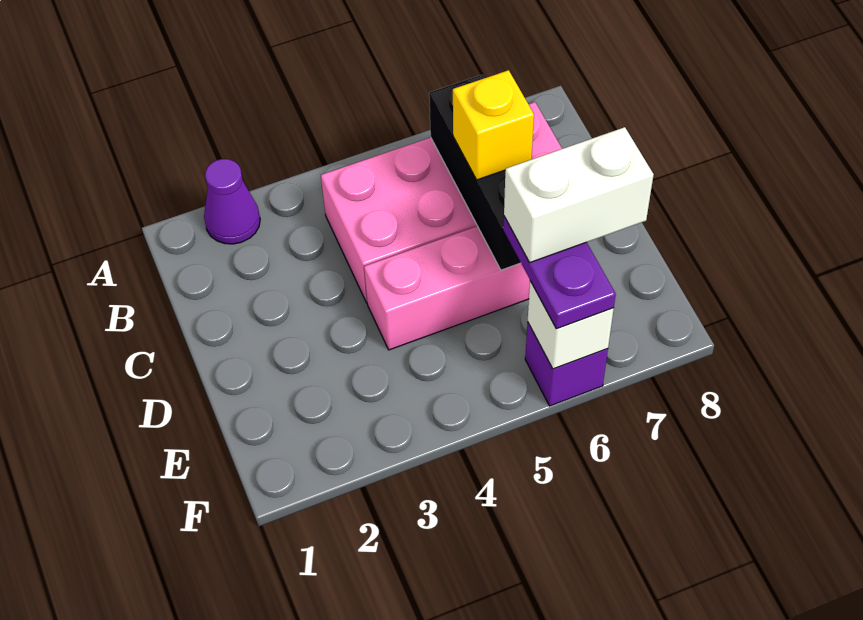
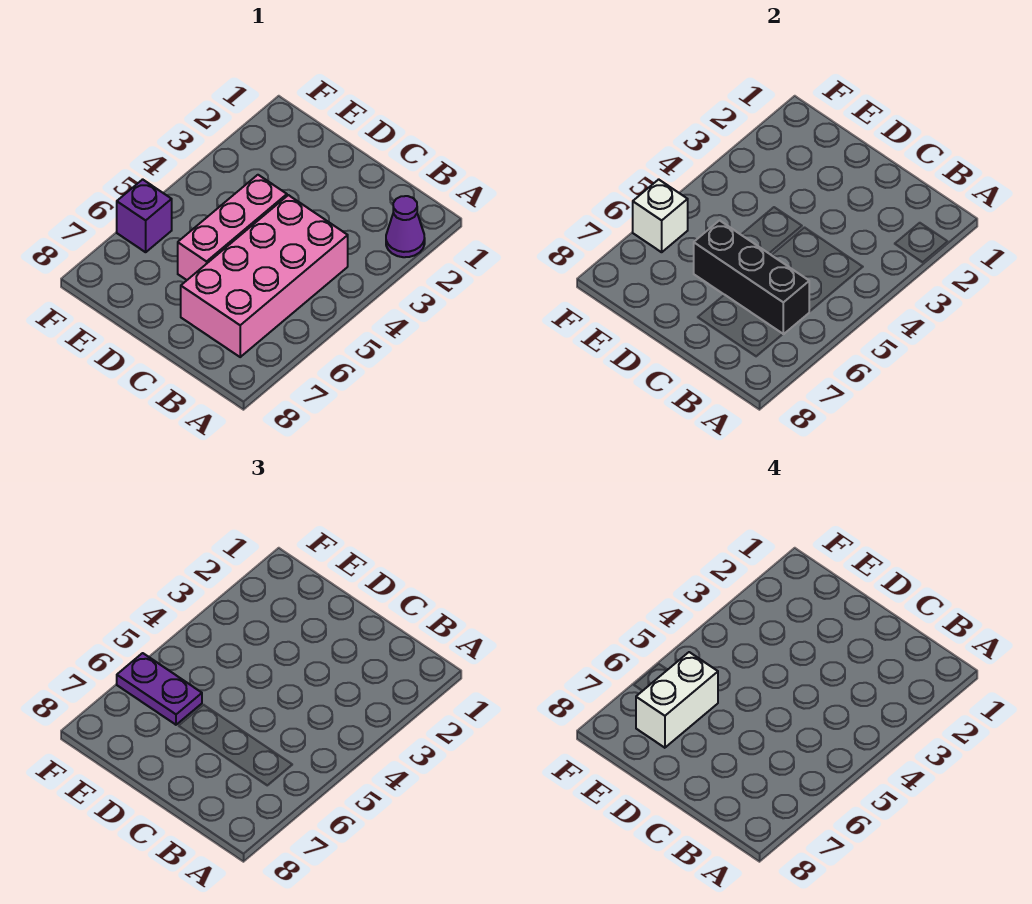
yellow 1x1 brick [453,70,534,180] -> none

